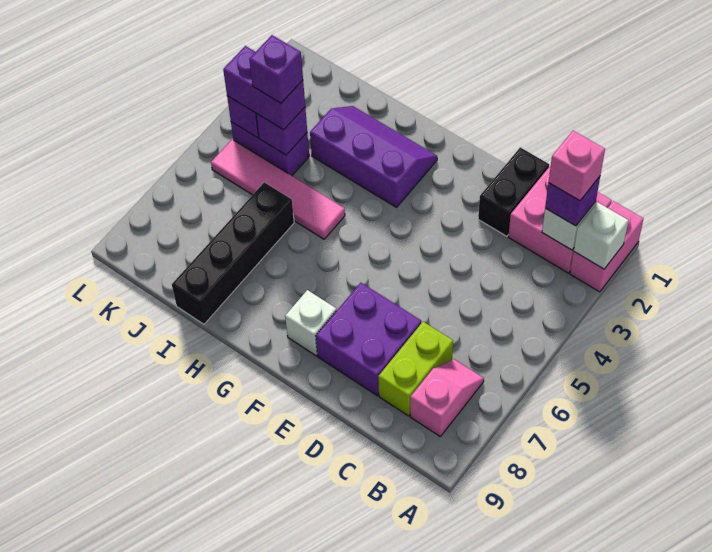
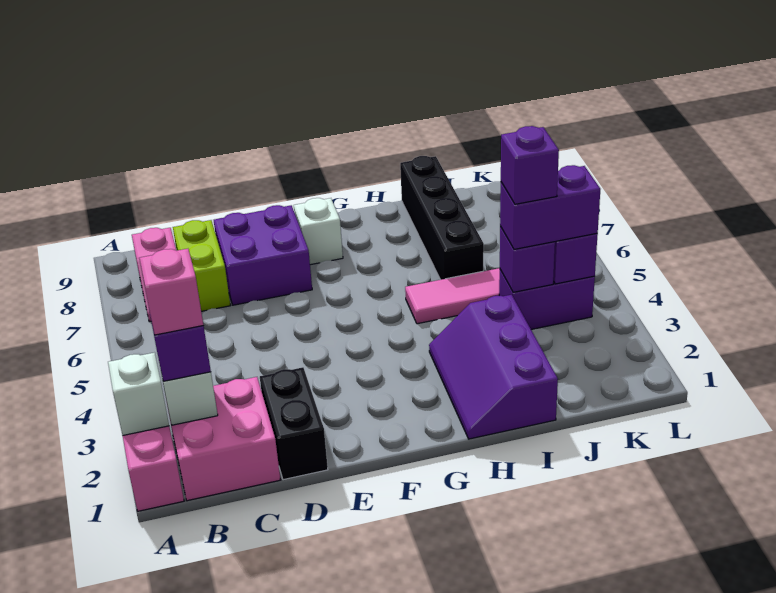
purple 2x3 slope [310,106,437,207] -> purple 2x3 slope turned to [429,295,558,439]

